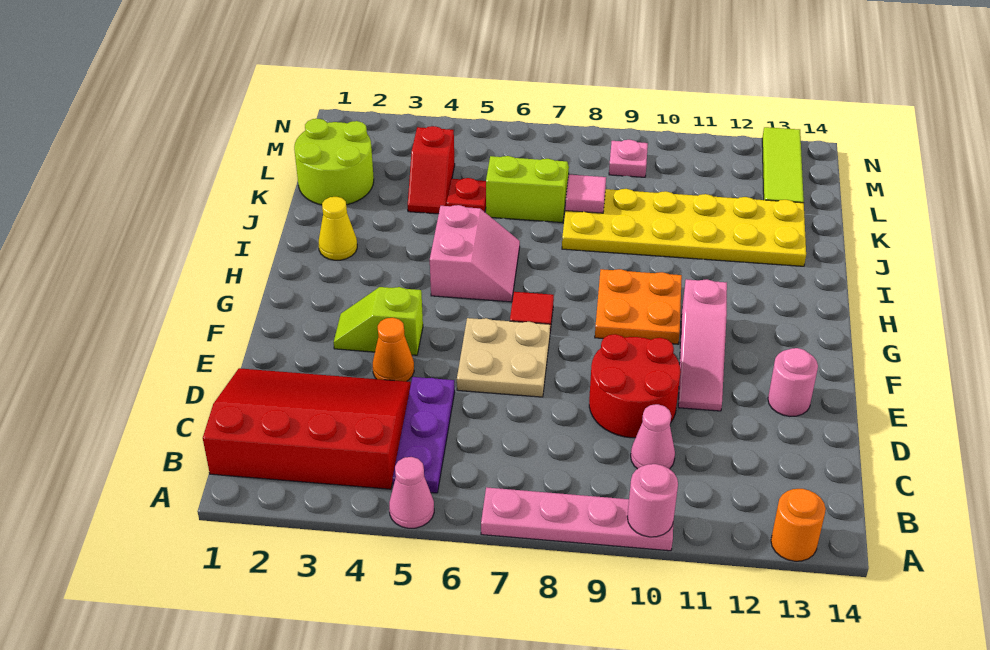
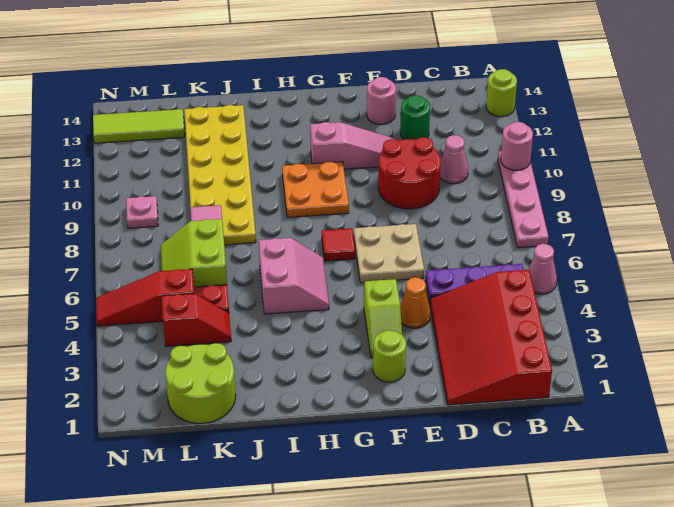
orange 1x1 round brick [771,489,826,561] -> lime 1x1 round brick [486,69,517,117]
none -> green 1x1 round brick [400,95,430,140]
none -> lime 1x1 round brick [373,330,406,382]
pink 2x2 slope [430,205,520,302] -> pink 2x2 slope turned to [259,238,329,314]
yellow 1x1 cone [319,197,357,260] -> none
none -> red 1x3 slope [96,269,194,326]

